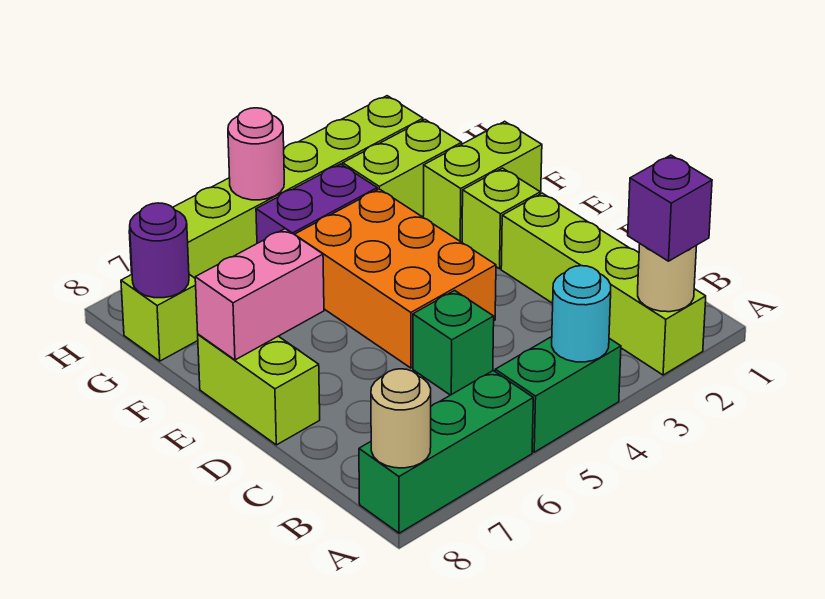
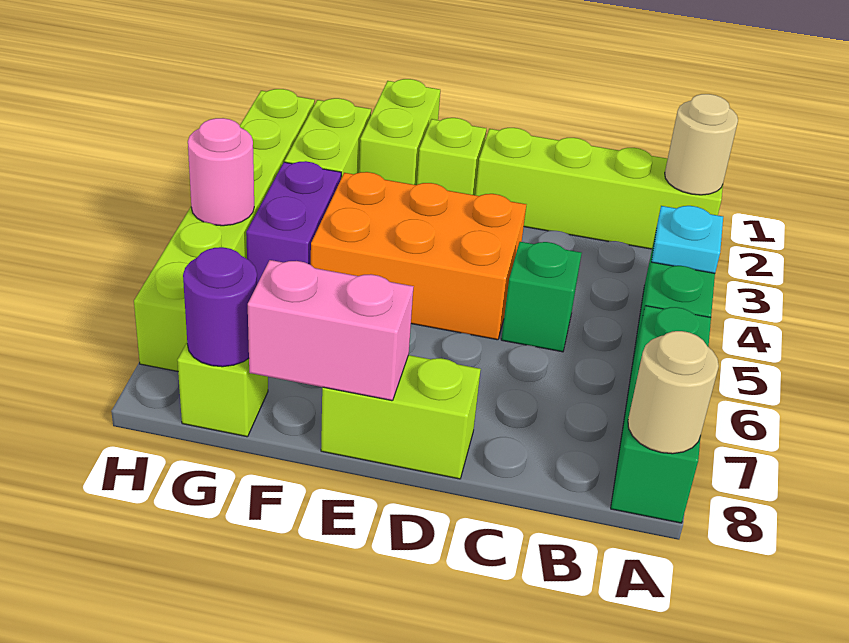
purple 1x1 brick [628,155,712,261] -> none
cyan 1x1 round brick [552,266,611,362] -> cyan 1x1 plate [652,206,723,273]
pink 1x2 brick [195,229,324,360] -> pink 1x2 brick turned to [248,260,414,401]

